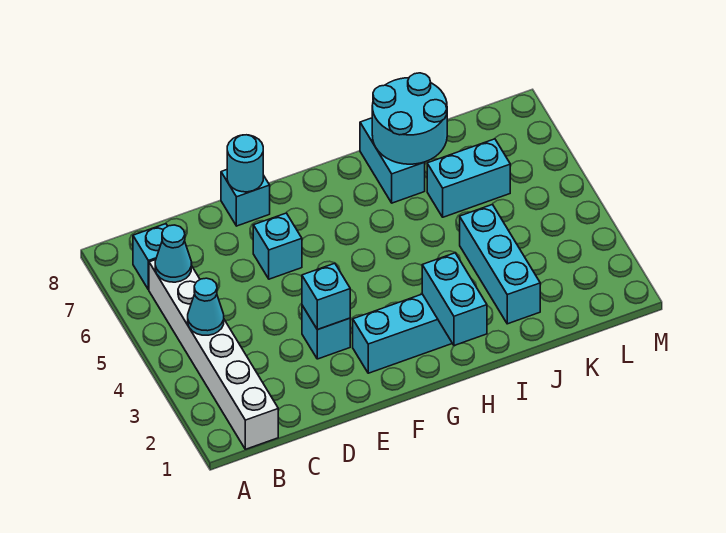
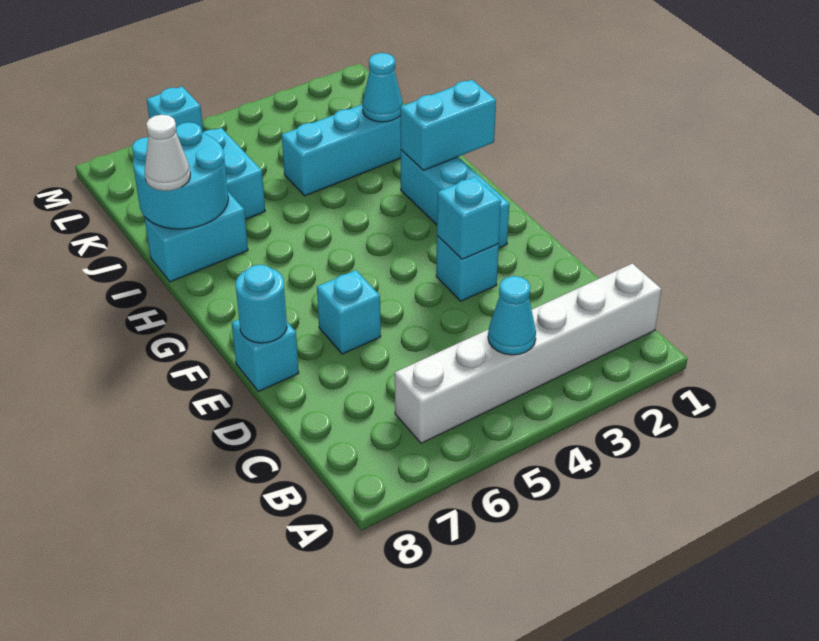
cyan 1x1 cone [155,225,192,282] -> cyan 1x1 cone moved to [362,53,403,122]
cyan 1x1 brick [133,224,168,290] -> cyan 1x1 brick moved to [147,87,203,133]
none -> white 1x1 cone [145,115,190,191]

